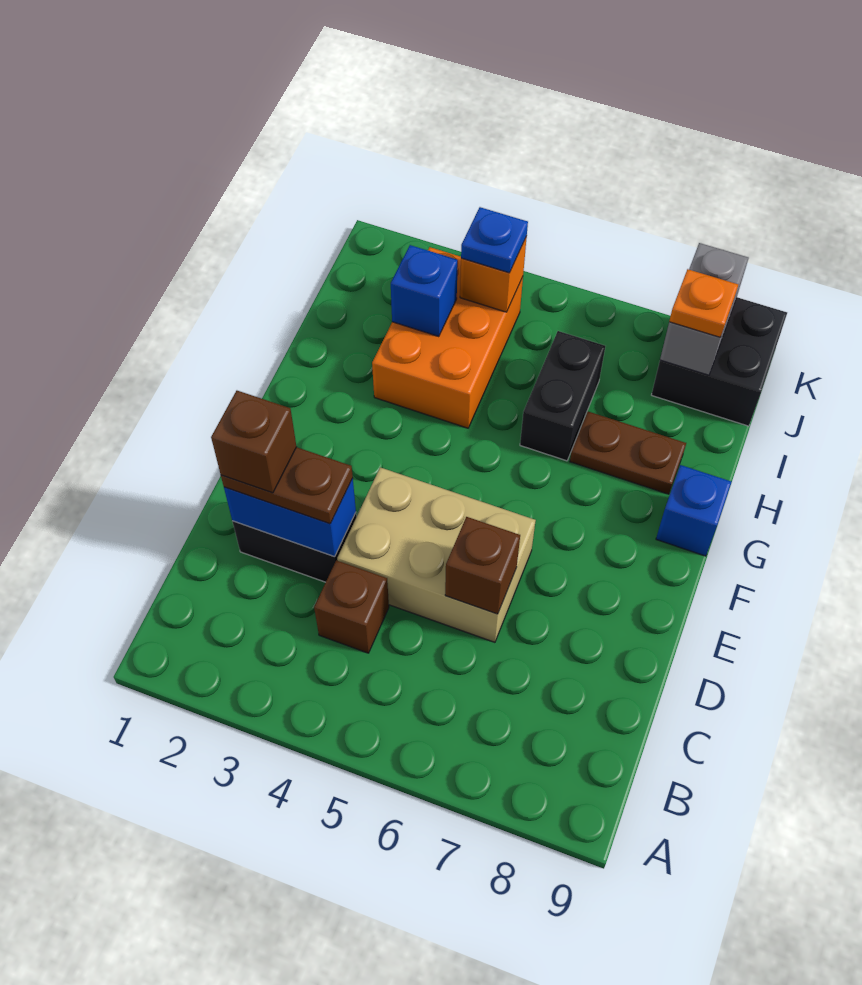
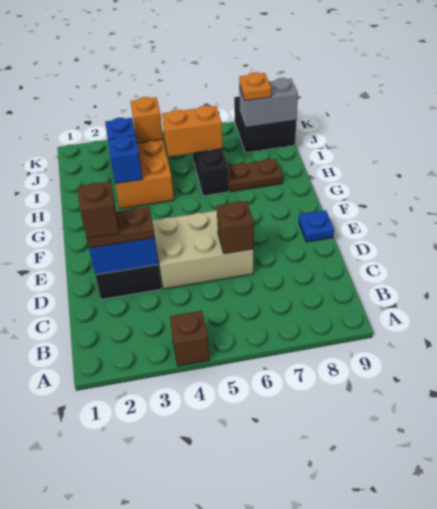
brown 1x1 brick [314,560,389,653] -> brown 1x1 brick moved to [170,311,209,366]
blue 1x1 brick [656,465,732,556] -> blue 1x1 brick moved to [108,135,143,184]
none -> orange 1x2 brick [162,106,222,157]
blue 1x1 plate [461,207,528,273] -> blue 1x1 plate moved to [299,210,334,242]
grey 1x2 brick [660,243,748,375] -> grey 1x2 brick turned to [239,78,298,128]

